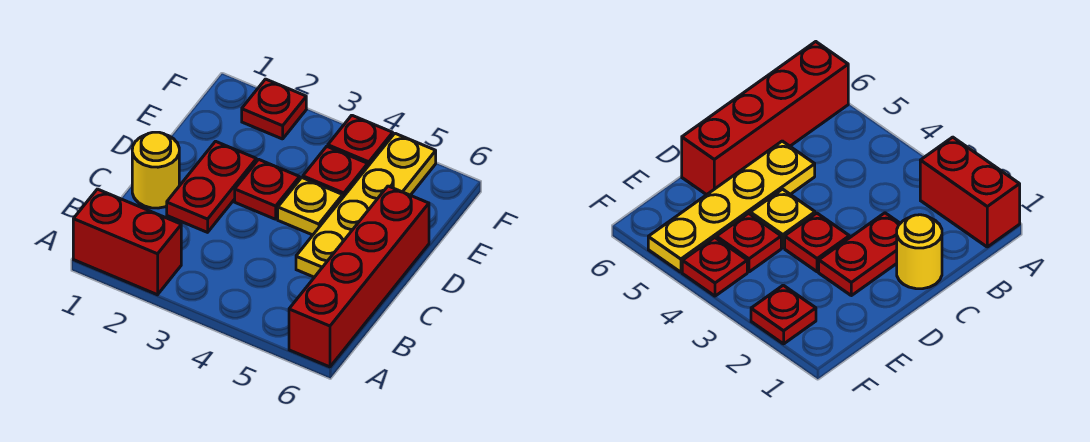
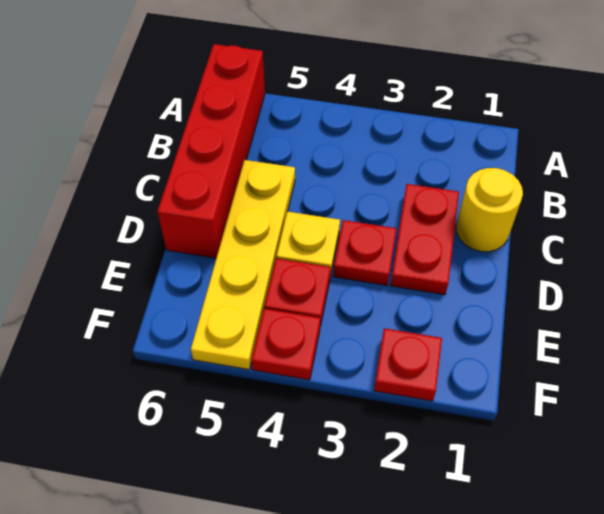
red 1x2 brick [73,189,181,295] -> none

